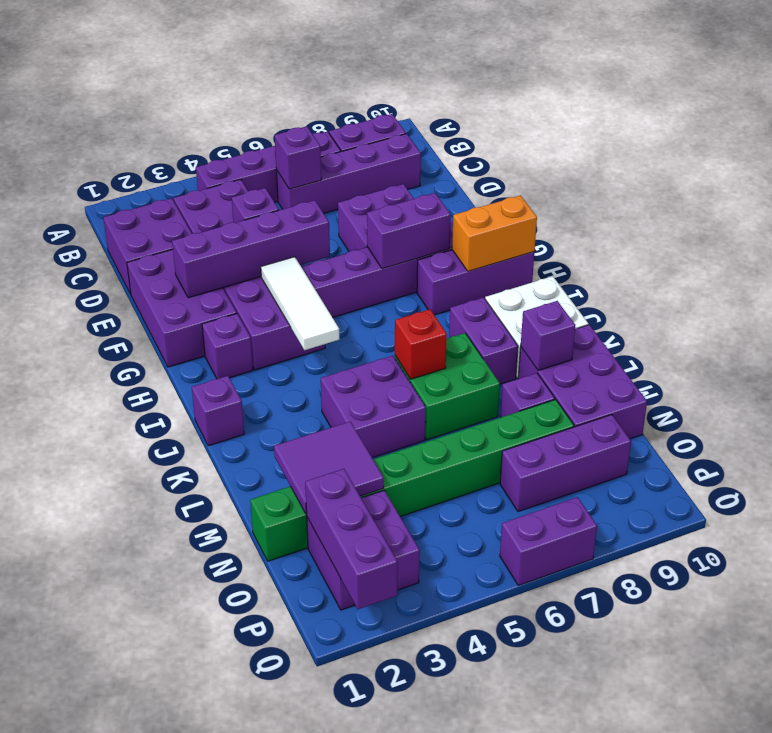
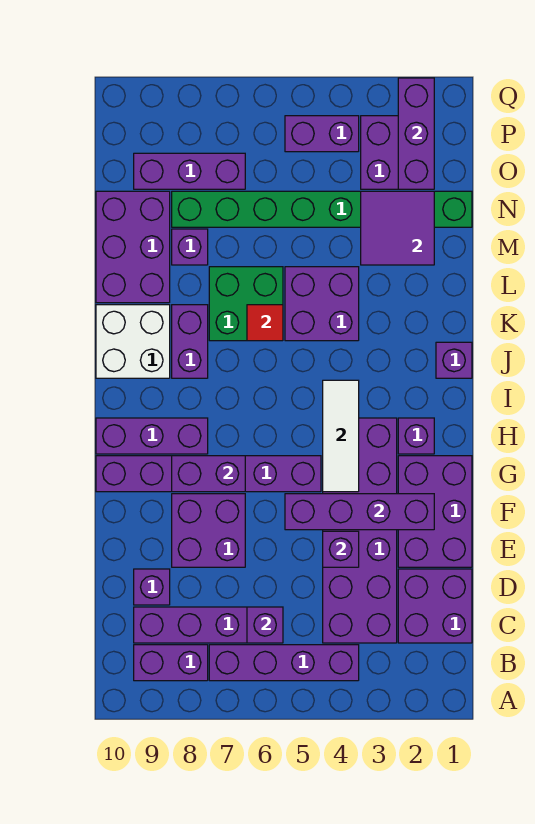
orange 1x2 brick [452,195,537,271] -> none
red 1x1 brick [395,309,447,379] -> red 1x1 tile [247,305,283,341]
purple 1x1 brick [521,301,575,371] -> purple 1x1 brick moved to [134,569,170,605]
purple 1x2 brick [500,497,597,585] -> purple 1x2 brick moved to [285,116,359,152]

